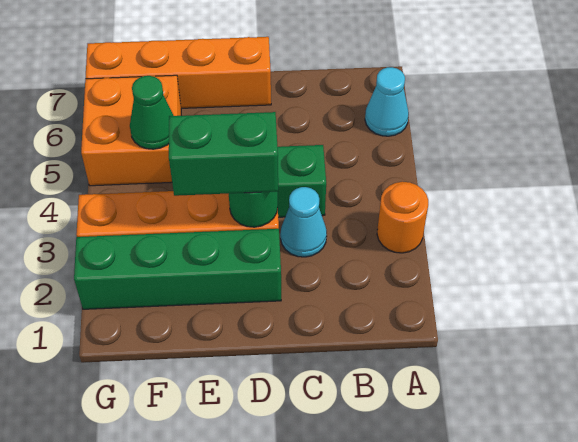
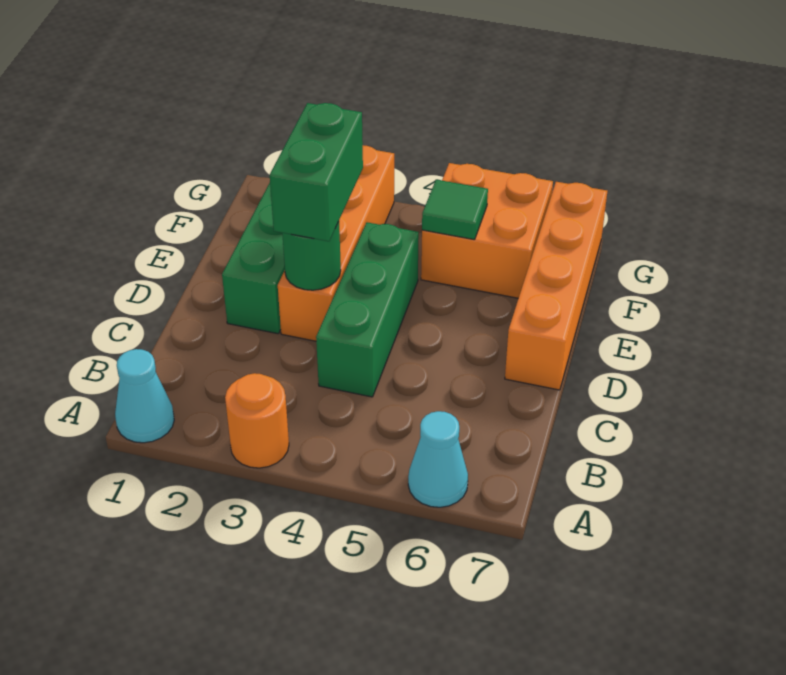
cyan 1x1 cone [280,187,327,257] -> cyan 1x1 cone moved to [115,349,174,443]
green 1x1 cone [130,76,174,149] -> green 1x1 tile [422,180,488,240]

